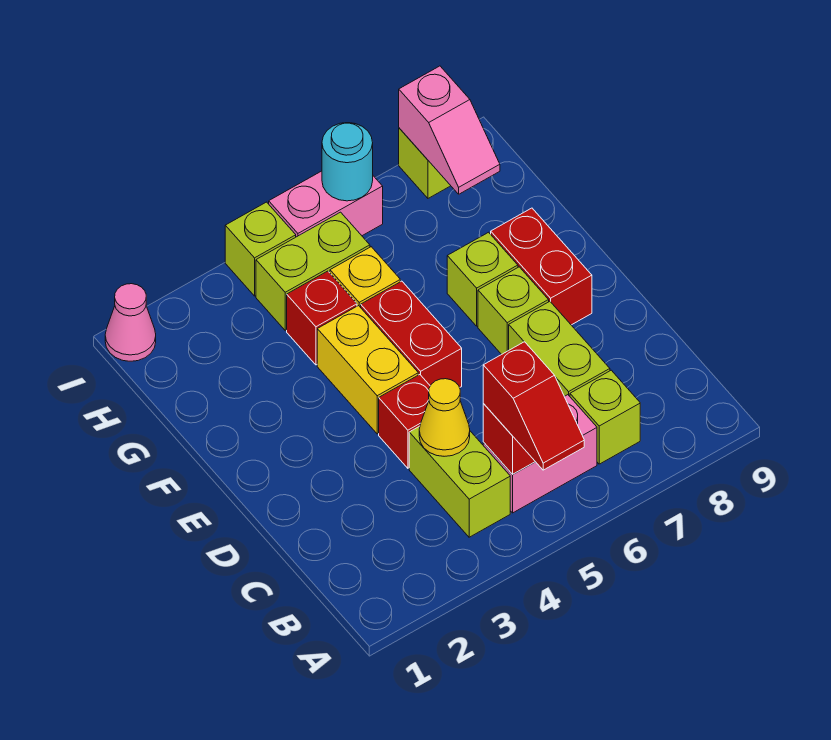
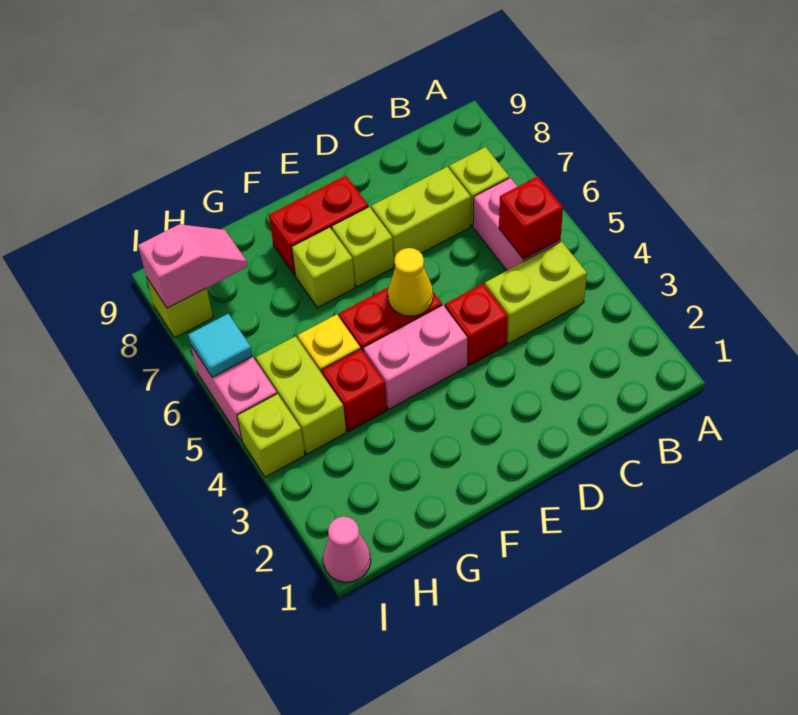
red 1x2 slope [483,342,584,470] -> none
yellow 1x1 cone [419,379,470,456] -> yellow 1x1 cone moved to [388,248,433,316]
yellow 1x2 brick [317,306,418,434] -> pink 1x2 brick [363,305,467,409]
cyan 1x1 round brick [322,123,373,201] -> cyan 1x1 tile [188,314,252,377]

